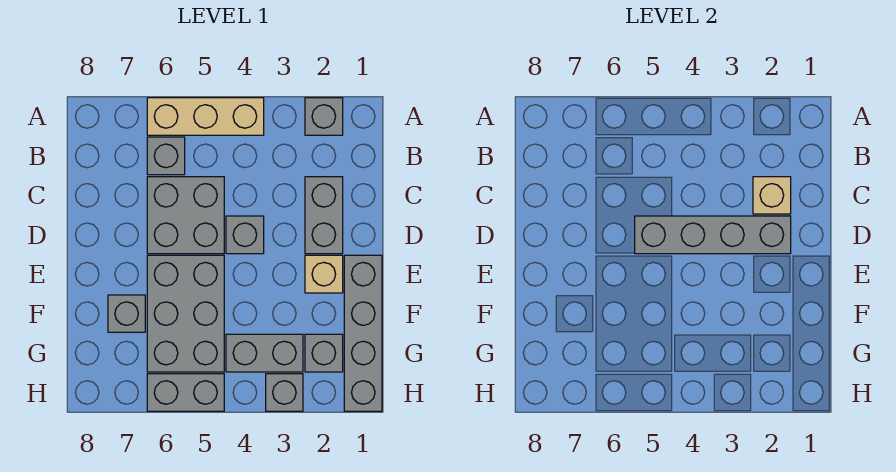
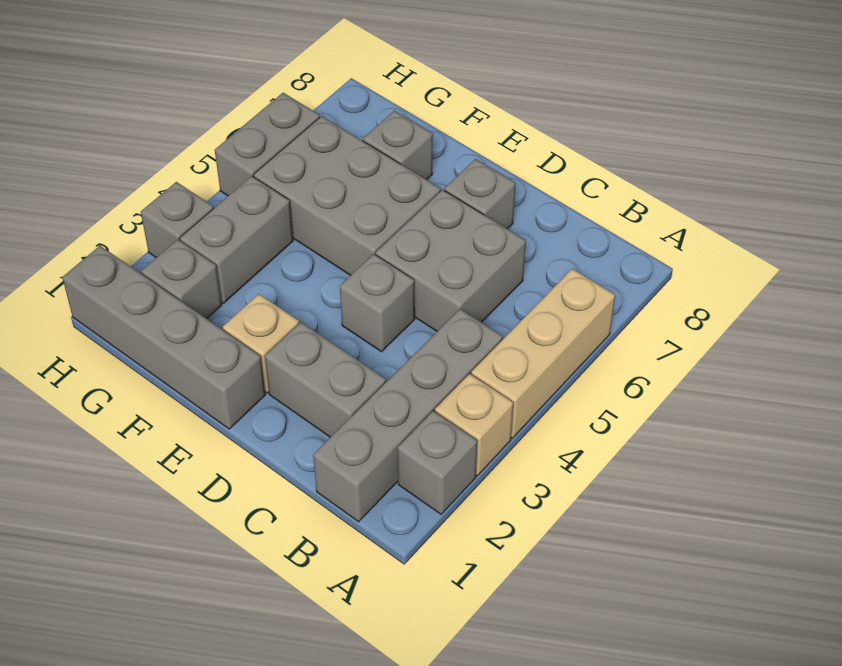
grey 1x1 brick [147,137,185,175] -> grey 1x1 brick moved to [444,159,516,229]
tan 1x1 brick [753,177,791,214] -> tan 1x1 brick moved to [435,374,513,476]
grey 1x4 brick [635,216,791,254] -> grey 1x4 brick moved to [313,309,503,522]

